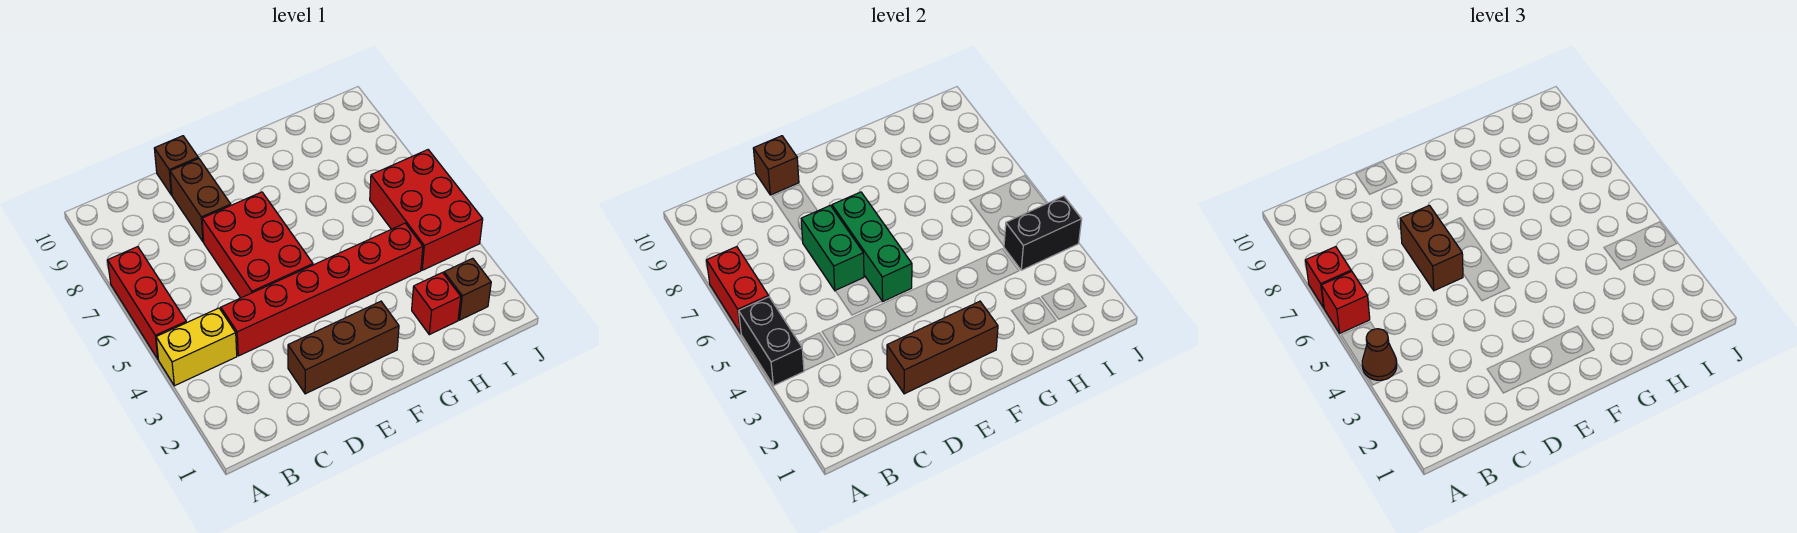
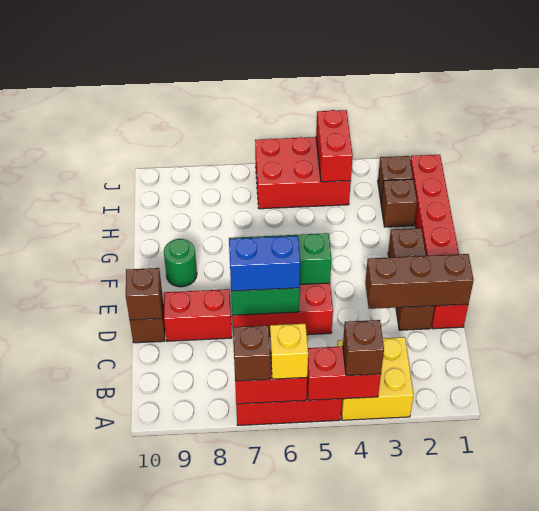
yellow 1x2 brick [156,308,237,386] -> yellow 2x2 brick [337,337,414,420]
black 1x2 brick [739,297,804,386] -> red 1x2 brick [307,346,381,400]
brown 1x1 cone [1362,329,1397,380] -> brown 1x1 brick [343,320,384,376]
red 1x1 brick [1321,271,1370,333] -> yellow 1x1 brick [270,324,308,379]
red 1x1 brick [1306,247,1351,308] -> brown 1x1 brick [233,325,270,381]
red 1x6 brick [221,223,423,356] -> red 1x6 brick moved to [410,155,468,329]
brown 1x3 brick [887,301,998,394] -> brown 1x3 brick turned to [365,254,474,309]
brown 1x2 brick [1400,205,1463,291] -> blue 1x2 brick [229,236,300,291]
brown 1x2 brick [170,158,231,242] -> red 1x2 brick [164,289,232,341]
none -> green 1x1 round brick [164,239,197,287]
red 1x1 brick [412,273,461,335] -> brown 1x1 brick [381,179,417,227]
black 1x2 brick [1004,196,1082,270] -> red 1x2 brick [316,110,353,182]

